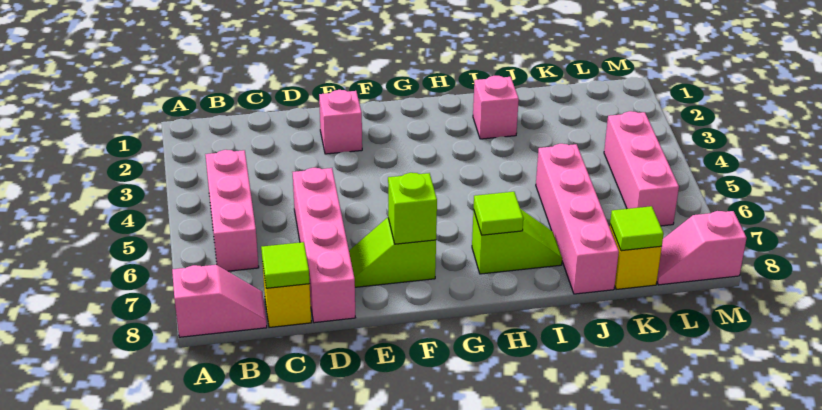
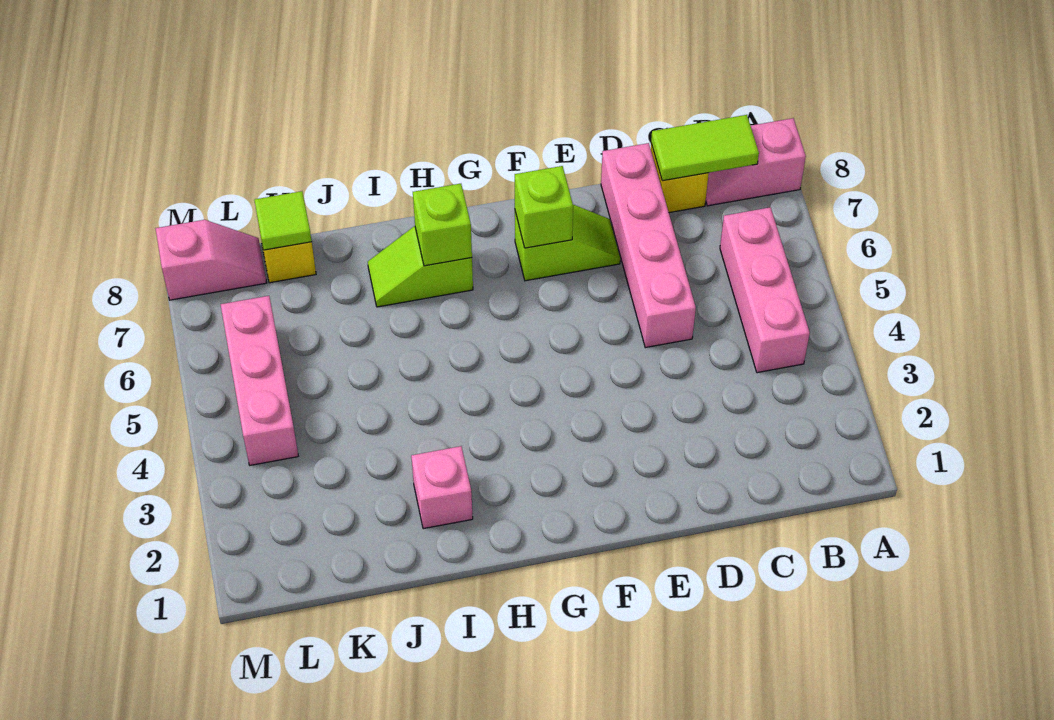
lime 1x1 tile [261,242,310,288] -> lime 1x2 tile [651,115,759,181]
pink 1x1 brick [319,90,362,154] -> none
lime 1x1 tile [474,192,523,235] -> lime 1x1 brick [413,184,472,266]
pink 1x4 brick [536,144,619,294] -> none

